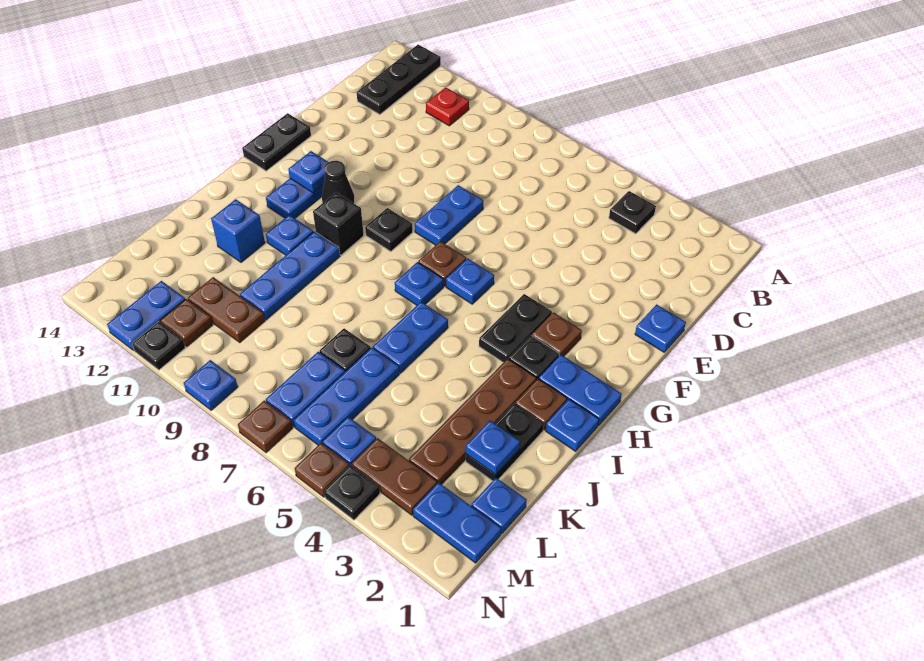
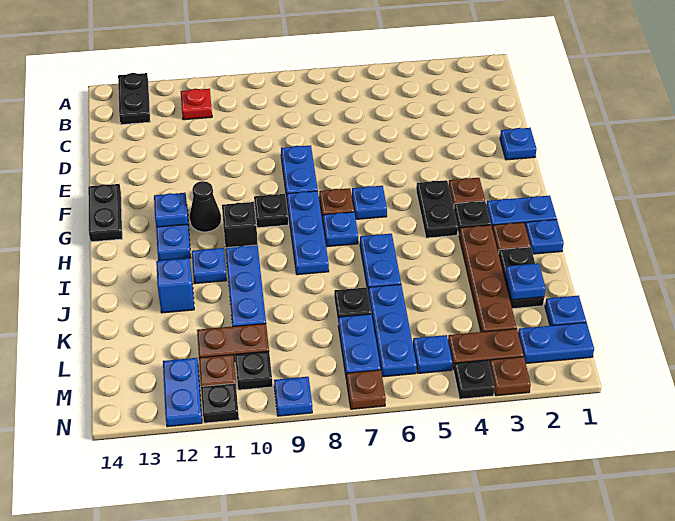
black 1x3 plate [357,45,441,115] -> black 1x2 plate [118,73,150,125]
black 1x1 plate [609,191,656,234] -> black 1x1 plate moved to [235,351,273,390]
none -> blue 1x3 plate [287,191,329,275]
brown 1x1 plate [295,443,349,497] -> brown 1x1 plate moved to [490,357,531,396]

